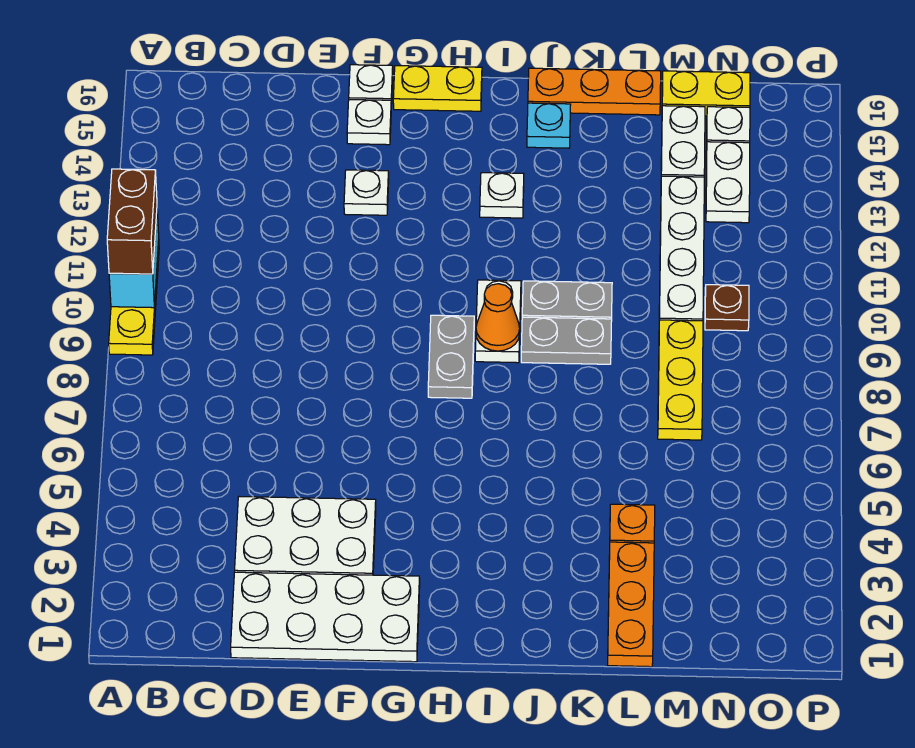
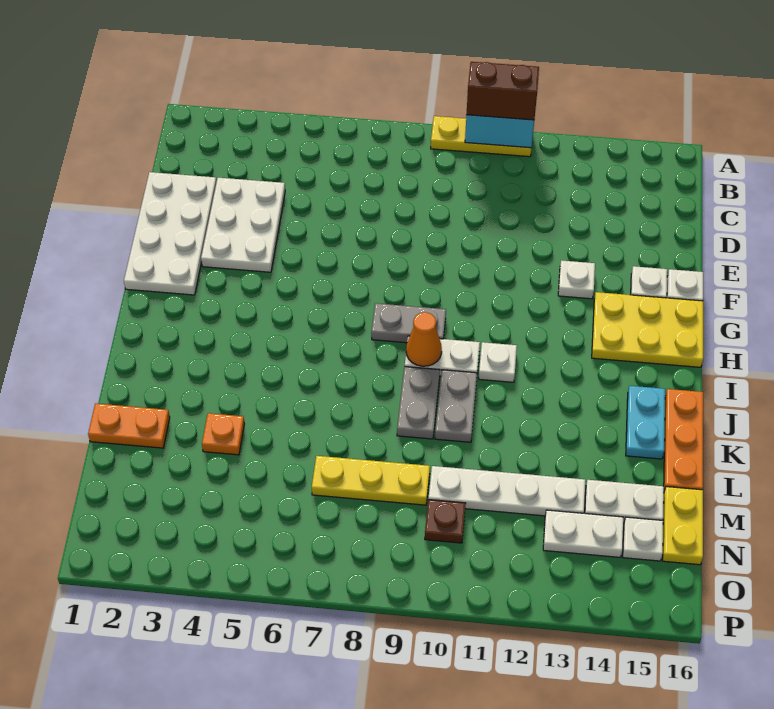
yellow 1x2 plate [393,66,482,111] -> yellow 2x3 plate [592,292,703,367]
white 1x1 plate [480,173,524,218] -> white 1x1 plate moved to [479,342,517,382]
cyan 1x1 plate [527,103,571,148] -> cyan 1x2 plate [626,386,665,459]
orange 1x3 plate [608,542,654,667] -> orange 1x2 plate [88,403,170,448]

